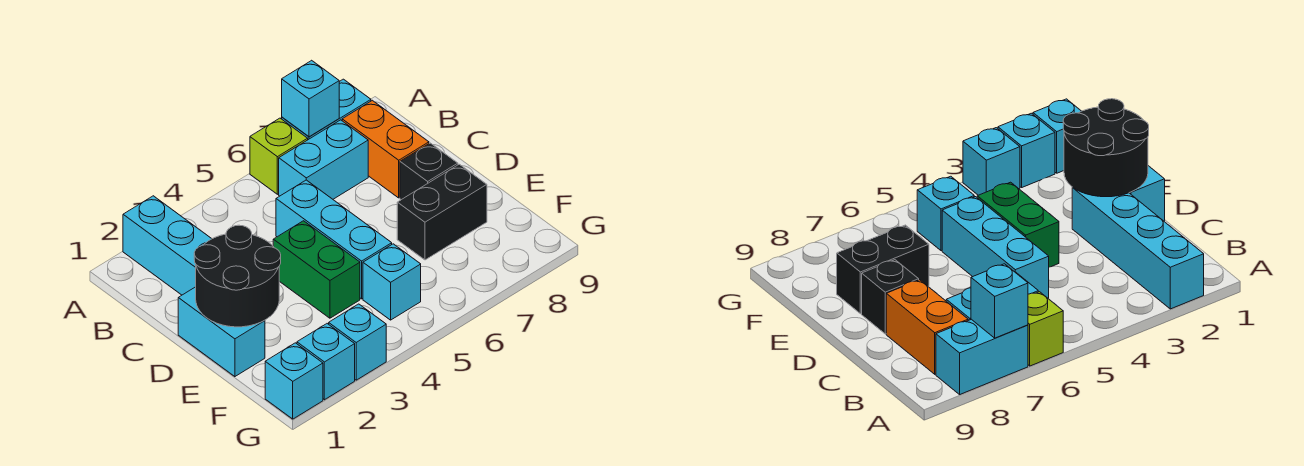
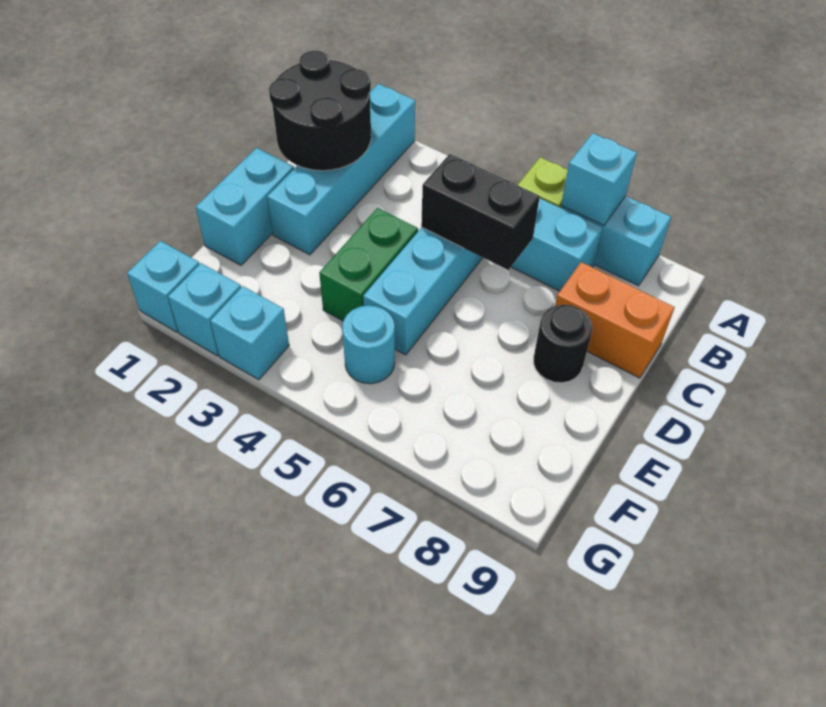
orange 1x2 brick [342,100,429,198] -> orange 1x2 brick turned to [555,262,675,378]
black 2x2 round brick [194,225,281,327] -> black 2x2 round brick moved to [269,51,371,171]
black 1x1 brick [400,143,458,200] -> black 1x1 round brick [533,305,592,383]
black 1x2 brick [397,164,487,260] -> black 1x2 brick moved to [421,154,540,270]
cyan 1x1 brick [363,244,421,320] -> cyan 1x1 round brick [342,305,395,384]

